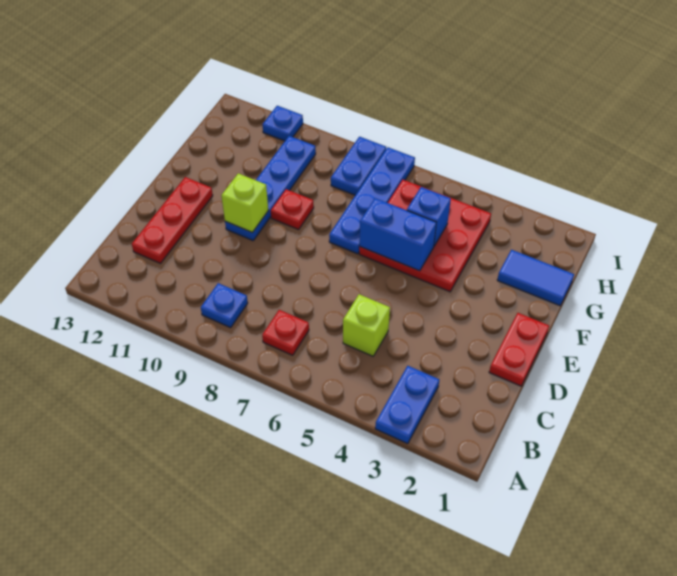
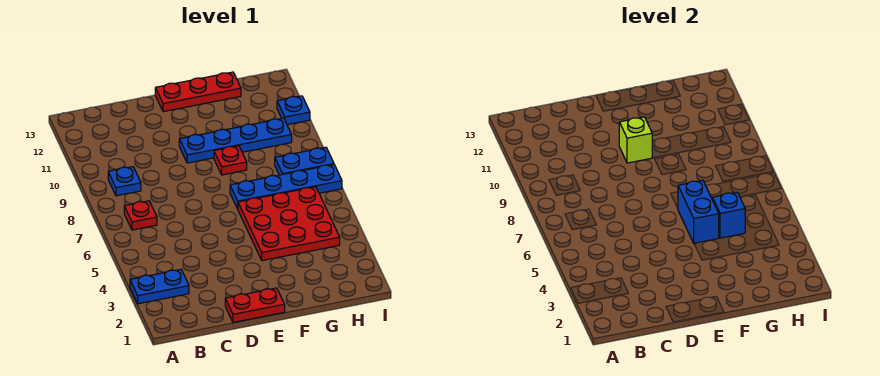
lime 1x1 brick [343,294,390,356] -> none
red 1x3 plate [132,177,213,263] -> red 1x3 plate moved to [155,72,241,112]
blue 1x2 tile [497,250,574,306] -> none

